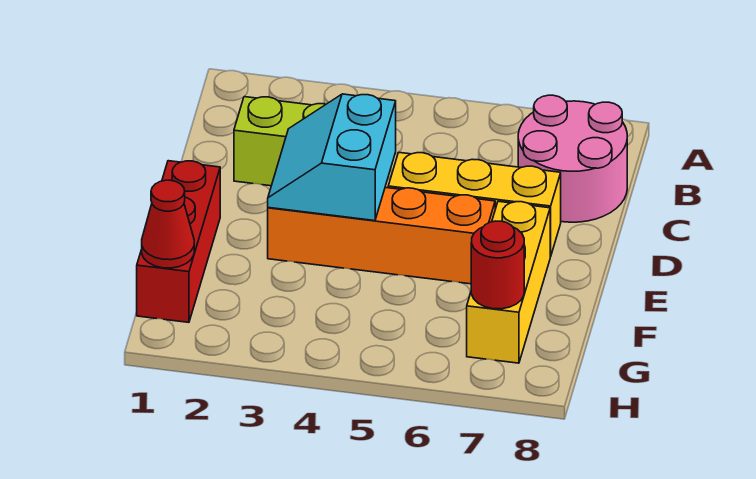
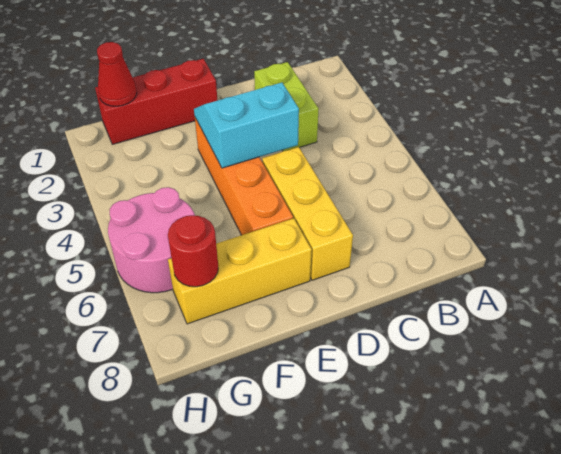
pink 2x2 round brick [518,95,627,222] -> pink 2x2 round brick moved to [108,187,195,293]

